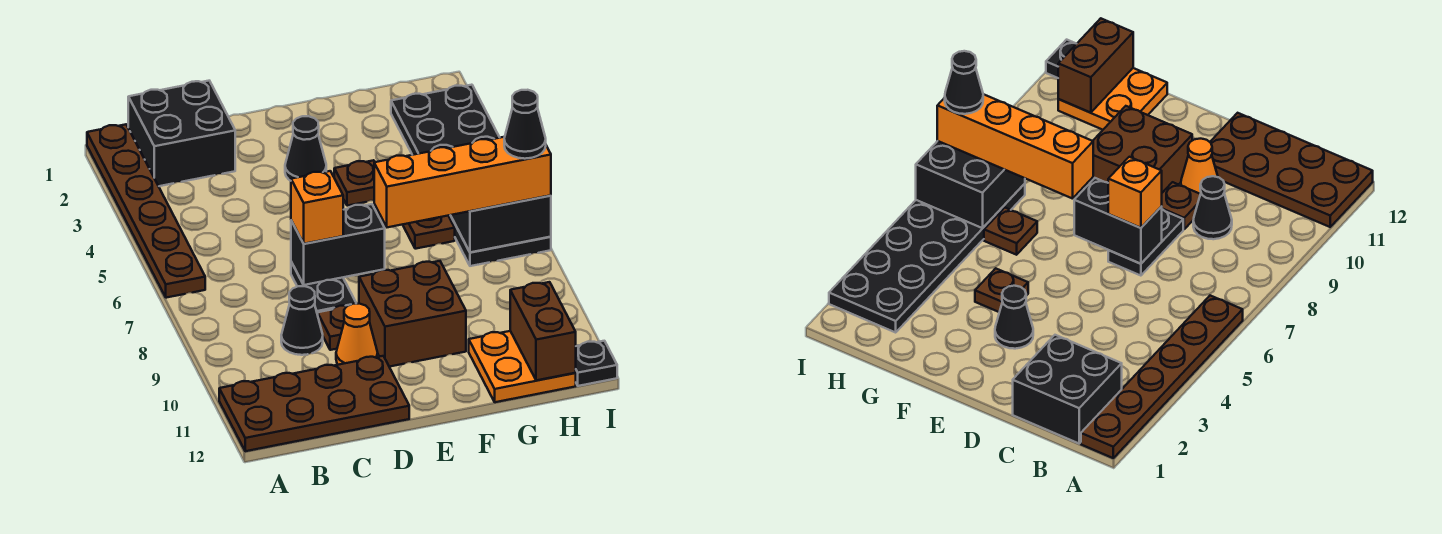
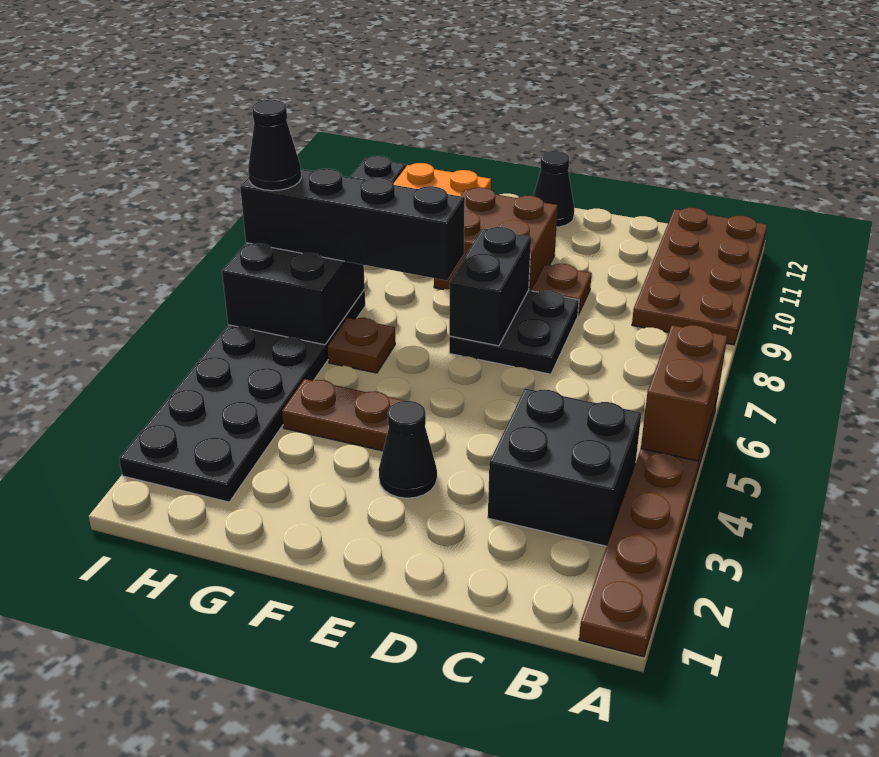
brown 2x4 plate [219,356,409,451] -> brown 2x4 plate turned to [632,208,767,345]
black 2x2 brick [128,81,235,186] -> black 2x2 brick moved to [488,388,641,546]
black 1x1 cone [281,286,323,355] -> black 1x1 cone moved to [533,151,574,227]
black 1x2 plate [291,262,356,315] -> black 2x2 plate [449,290,579,374]
black 1x2 brick [291,204,385,285] -> black 1x2 brick turned to [449,227,531,346]
orange 1x1 brick [291,171,343,244] -> none
orange 1x1 cone [336,304,378,365] -> none
brown 1x1 plate [334,160,375,206] -> brown 1x2 plate [282,379,405,451]
orange 1x4 brick [374,137,551,227] -> black 1x4 brick [240,169,465,281]
brown 1x2 brick [510,282,576,380] -> brown 1x2 brick moved to [641,325,727,461]

